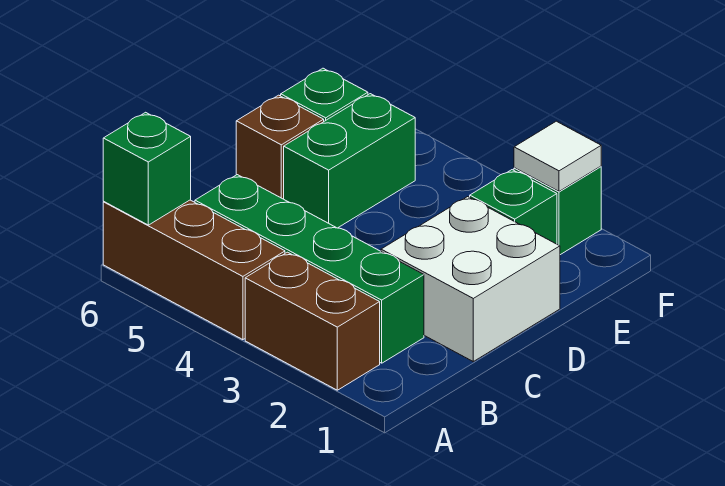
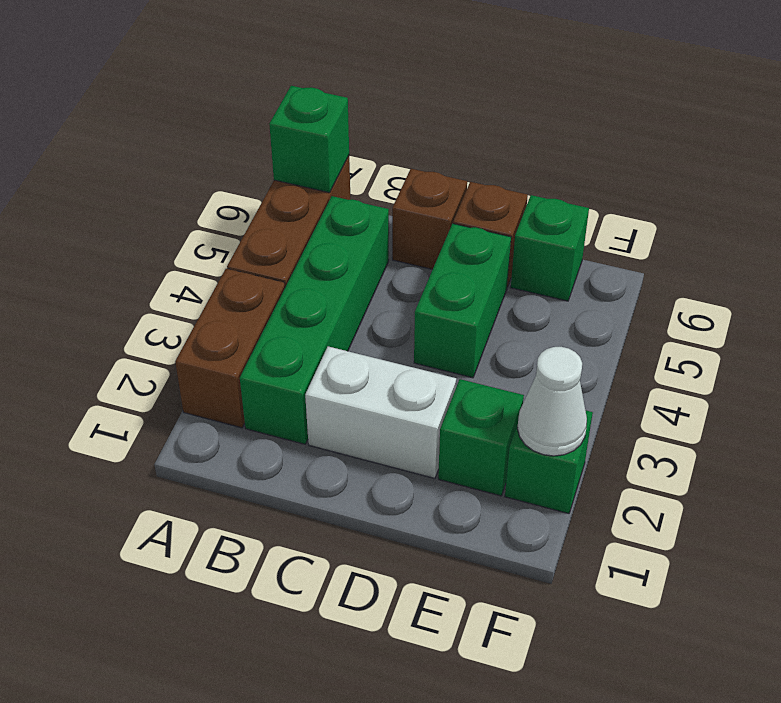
white 2x2 brick [381,197,560,361] -> white 1x2 brick [305,346,456,478]
none -> brown 1x1 brick [392,169,467,269]
green 1x2 brick [284,94,415,228] -> green 1x2 brick turned to [414,224,511,378]
white 1x1 tile [514,121,601,191] -> white 1x1 cone [517,347,587,456]

